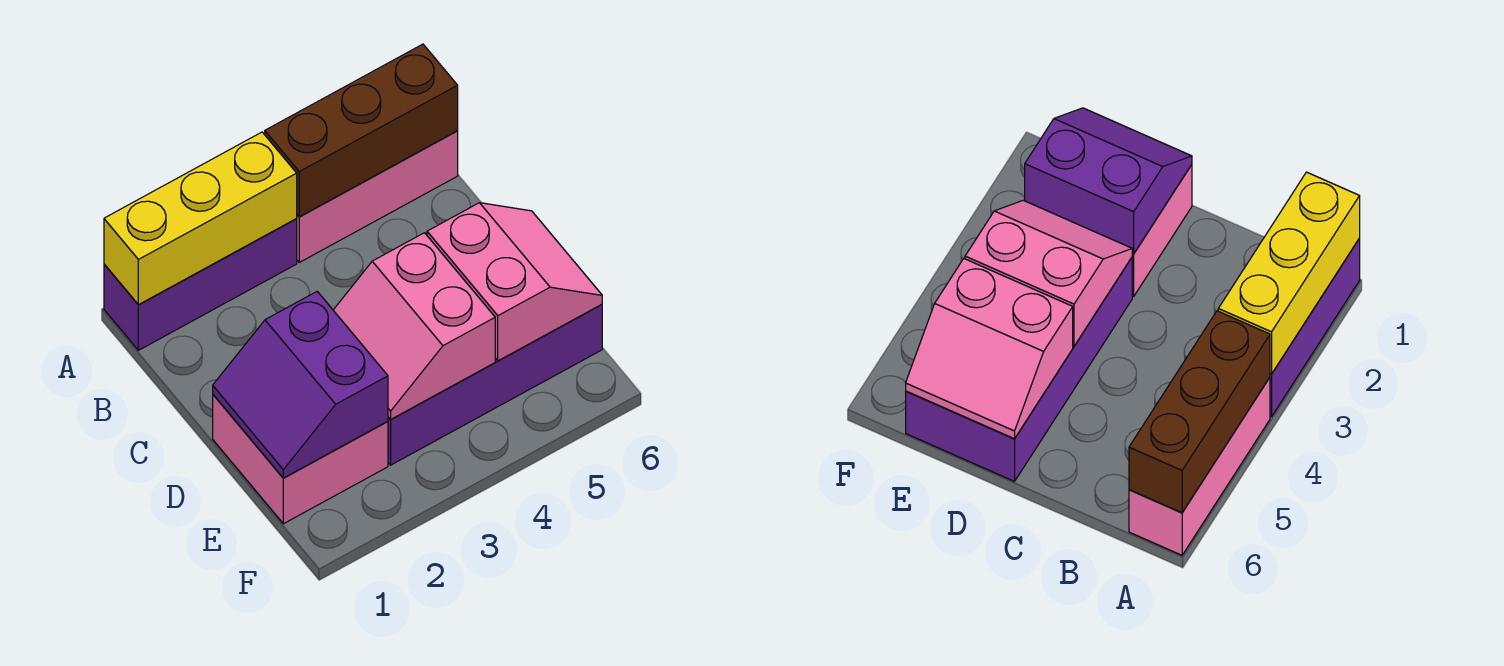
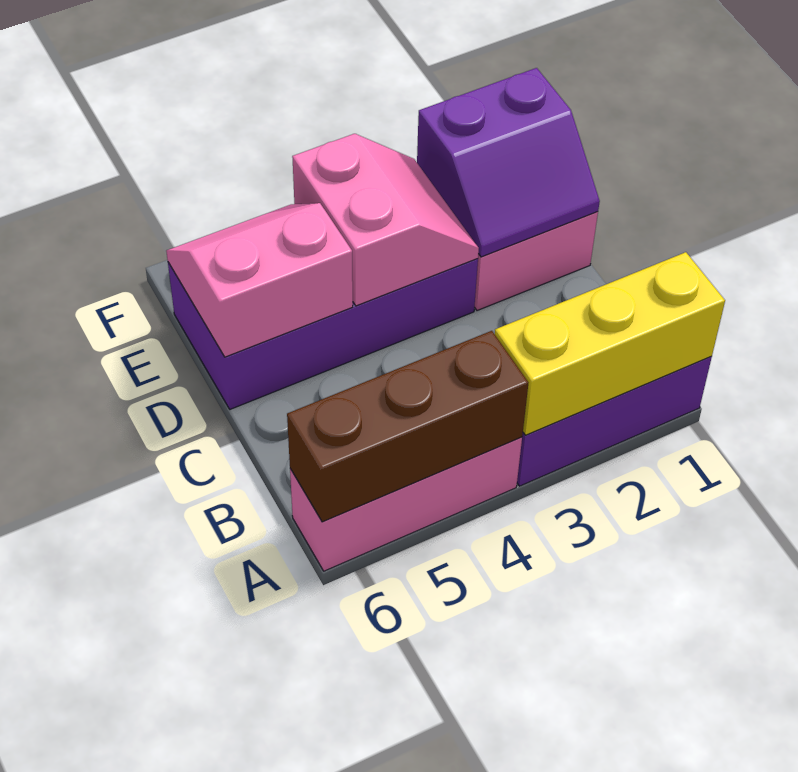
purple 2x2 slope [213,292,388,478] -> purple 2x2 slope turned to [417,68,600,257]
pink 2x2 slope [427,203,602,361] -> pink 2x2 slope turned to [166,203,353,357]

